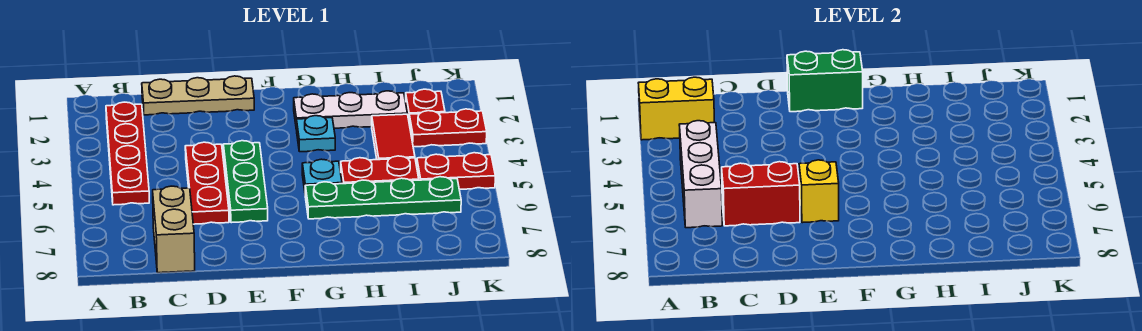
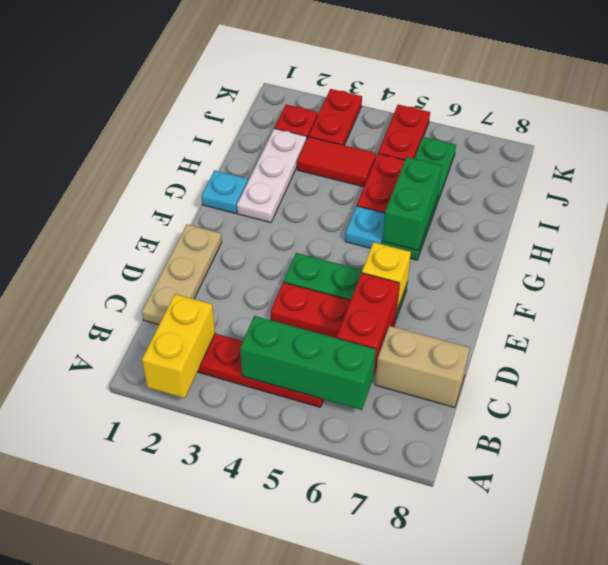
white 1x3 brick [679,121,722,228] -> green 1x3 brick [240,316,376,410]
green 1x2 brick [787,50,863,112] -> green 1x2 brick moved to [383,157,442,251]
cyan 1x1 plate [297,116,335,152] -> cyan 1x1 plate moved to [202,170,248,213]

